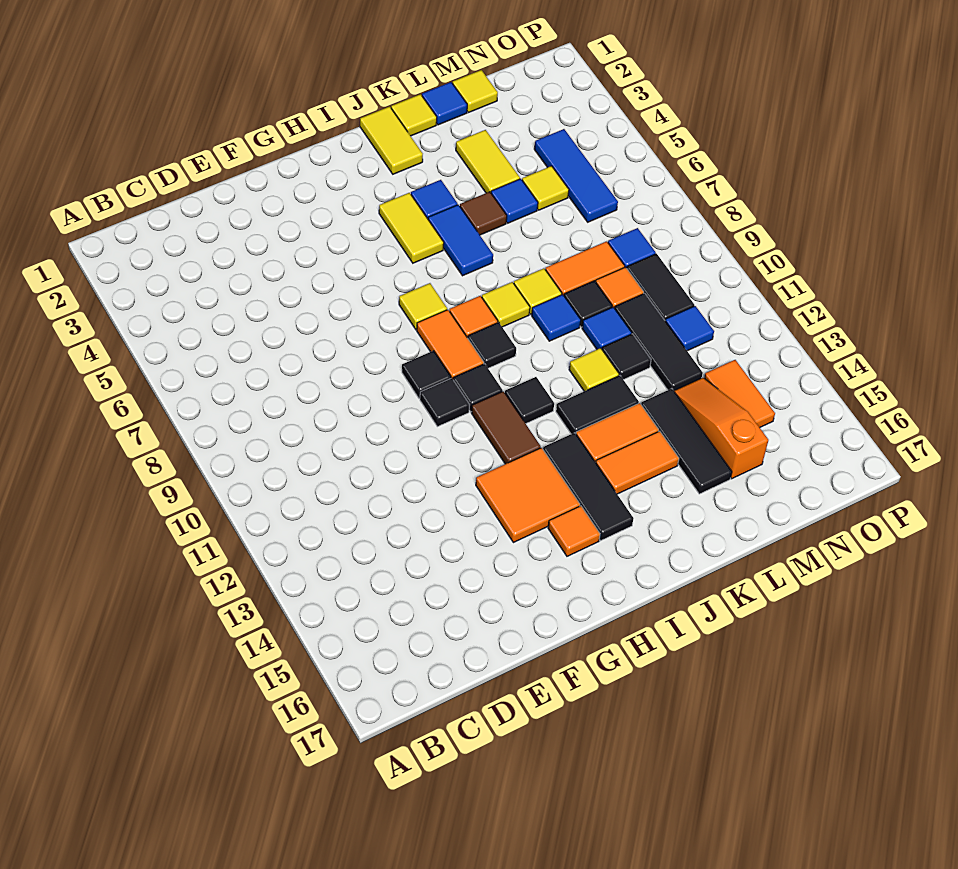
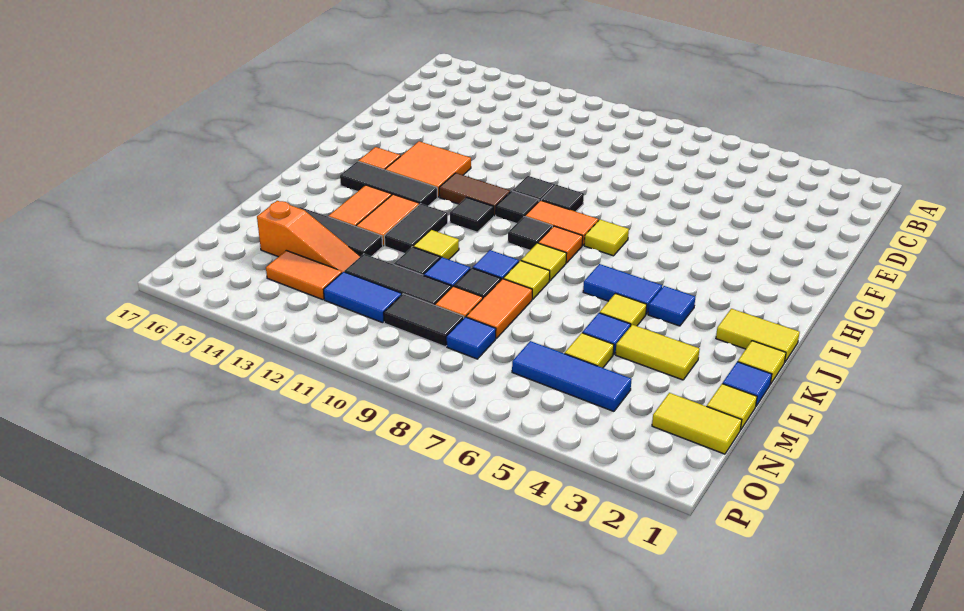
yellow 1x2 tile [379,193,444,263] -> yellow 1x2 tile moved to [652,393,742,454]
brown 1x1 tile [460,192,507,235] -> yellow 1x1 tile [600,294,647,327]
blue 1x1 tile [665,306,714,351] -> blue 1x2 tile [324,272,402,323]

